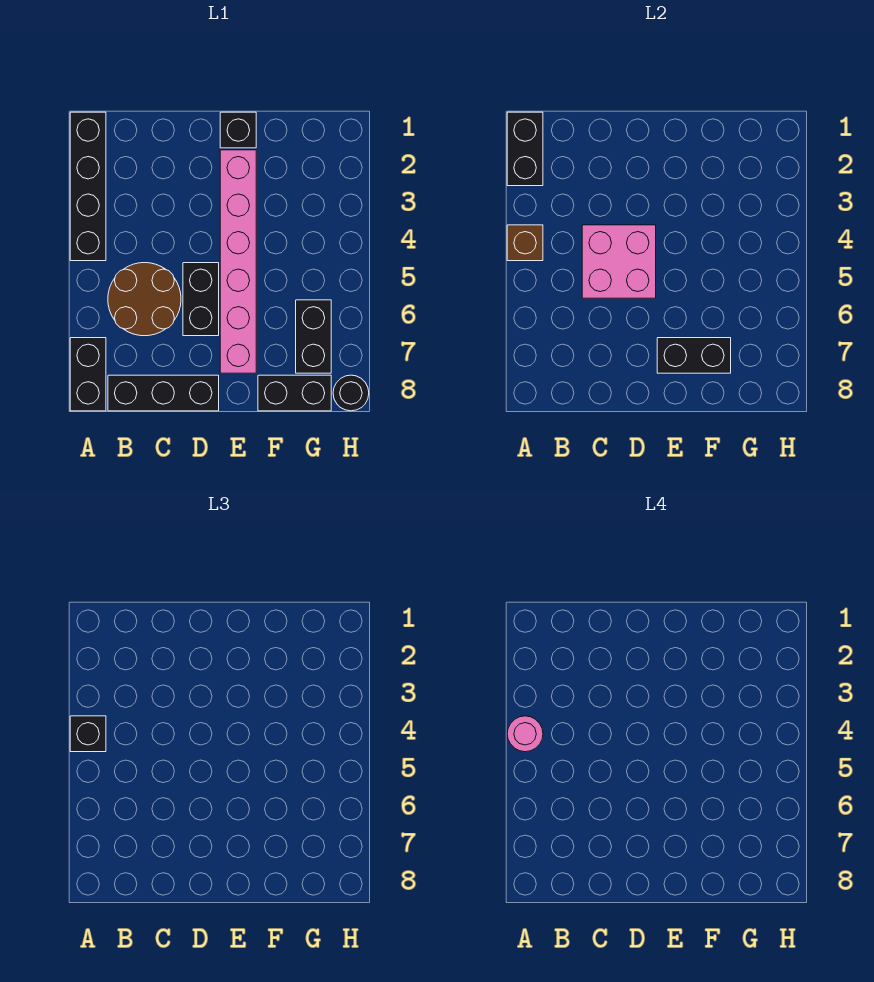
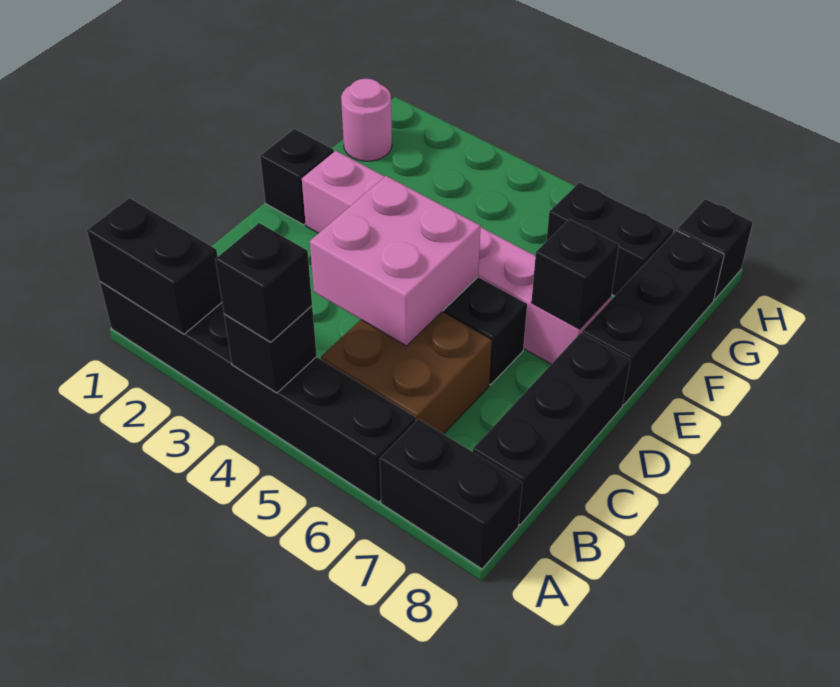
black 1x4 brick [70,112,106,261] -> black 1x6 brick [100,282,416,502]
brown 1x1 brick [507,225,543,261] -> black 1x1 brick [224,306,317,393]
pink 1x1 round brick [507,716,543,752] -> pink 1x1 round brick moved to [341,79,392,161]
brown 2x2 round brick [108,263,181,336] -> brown 2x2 brick [321,312,492,434]
black 1x2 brick [657,338,731,373] -> black 1x1 brick [531,219,619,329]
black 1x2 brick [258,375,331,411] -> black 1x3 brick [582,231,724,405]
black 1x1 round brick [333,375,369,411] -> black 1x1 brick [677,199,753,300]

